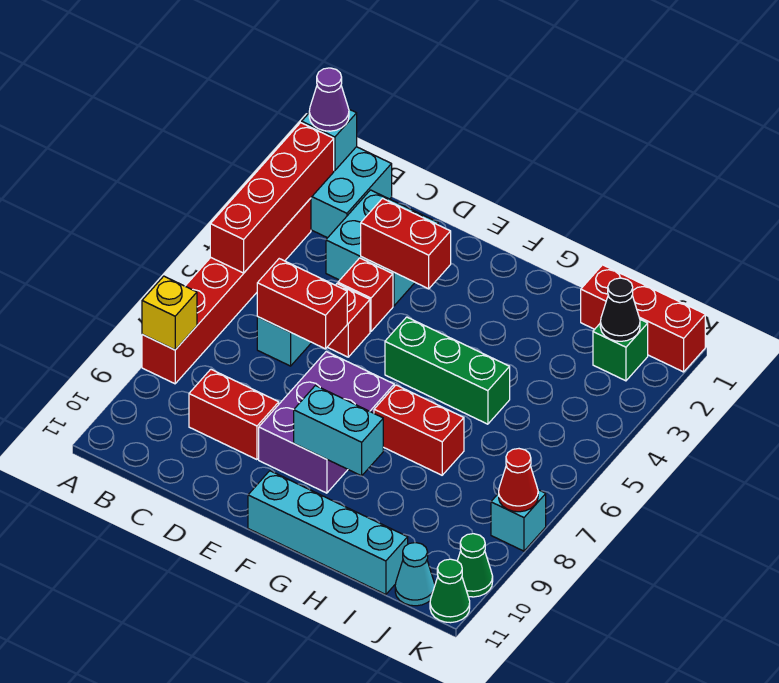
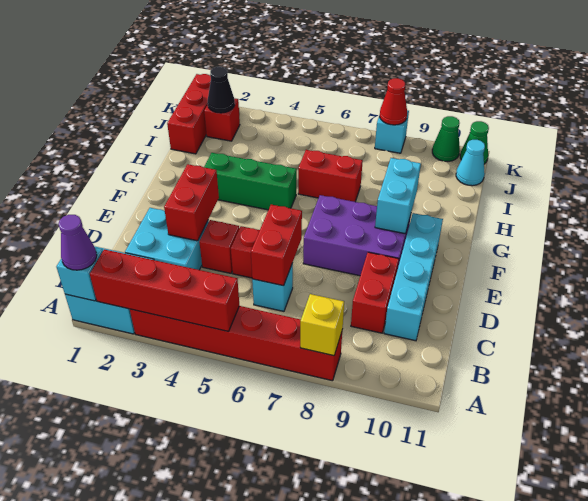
green 1x3 brick [385,317,510,424] -> green 1x3 brick turned to [204,153,297,210]
cyan 1x4 brick [248,471,408,595] -> cyan 1x4 brick moved to [384,213,443,341]
red 1x2 brick [374,385,464,475] -> red 1x2 brick turned to [298,150,363,202]
green 1x1 brick [593,320,648,381] -> red 1x1 brick [204,98,240,141]

